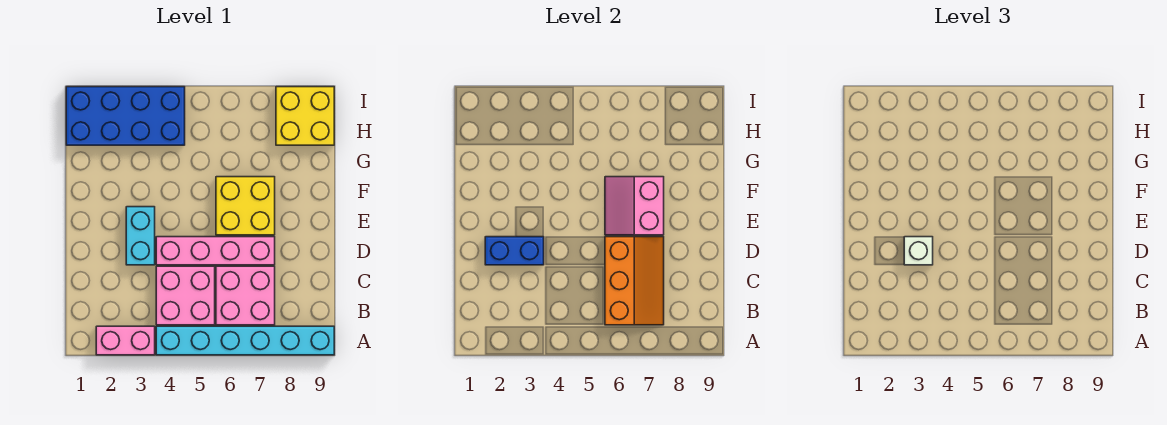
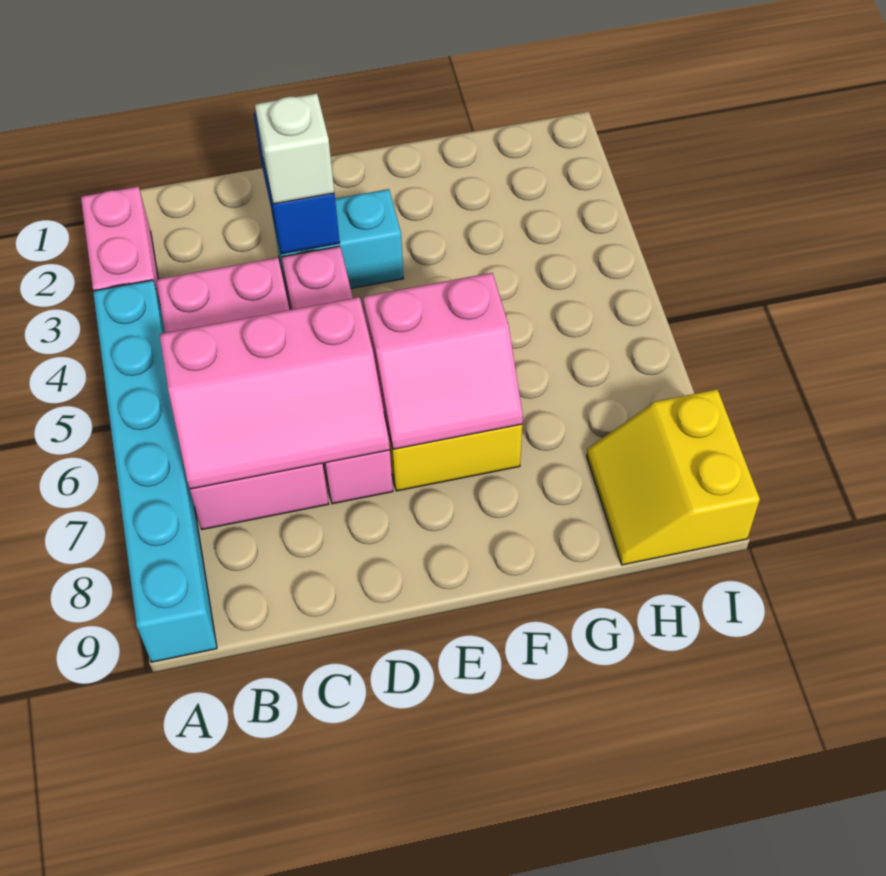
orange 2x3 slope [605,237,664,325] -> pink 2x3 slope [159,297,390,489]
pink 2x2 slope [605,177,664,235] -> pink 2x2 slope turned to [363,273,523,449]
blue 2x4 brick [66,87,185,145] -> none
yellow 2x2 brick [276,87,334,145] -> yellow 2x2 slope [587,389,760,565]

